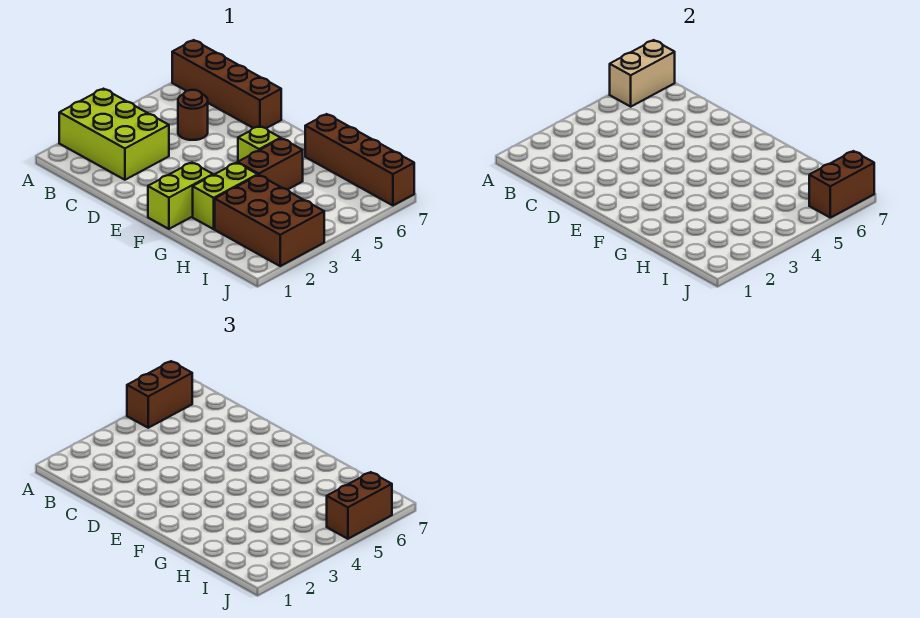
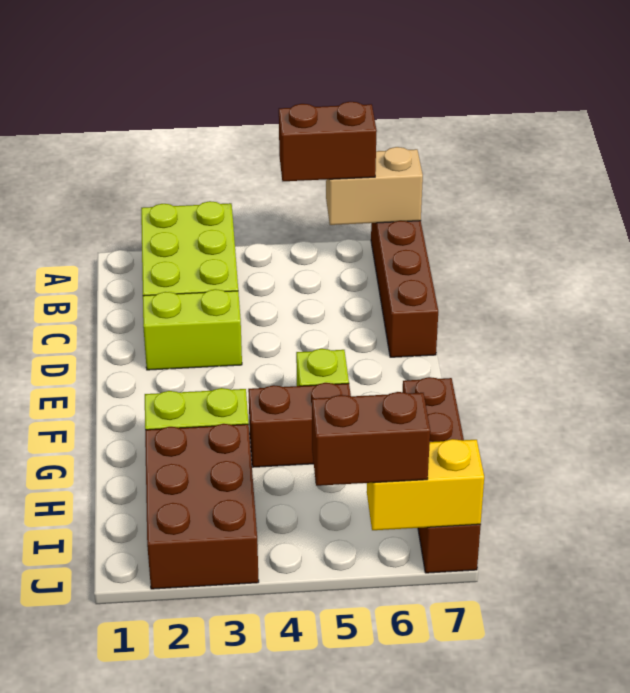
brown 1x1 round brick [178,90,208,140] -> none
lime 1x2 brick [148,163,213,229] -> lime 1x2 brick moved to [143,289,242,370]
brown 1x2 brick [809,151,874,218] -> yellow 1x2 brick [367,439,484,530]

